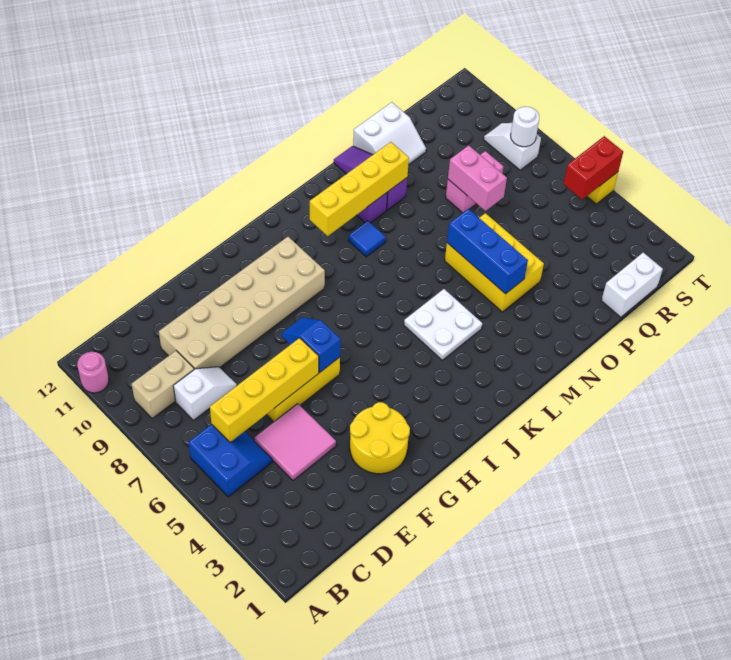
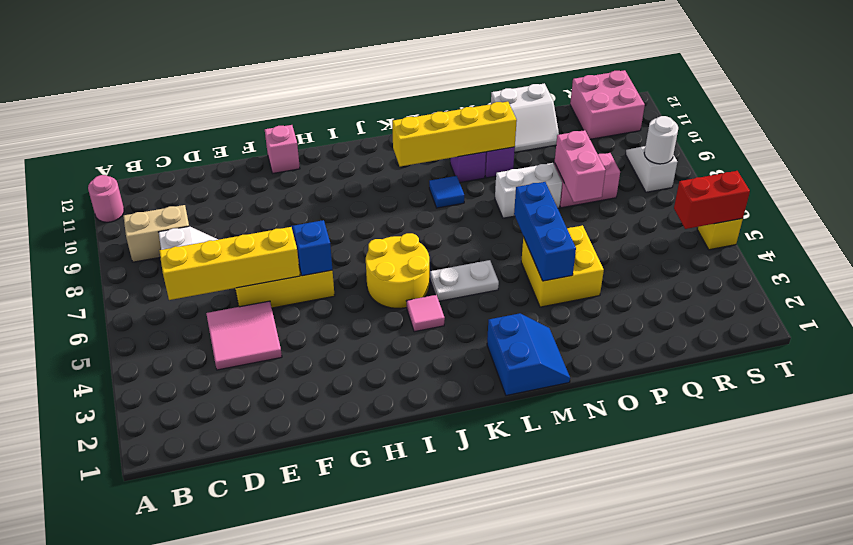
blue 2x2 slope [189,424,272,497] -> blue 2x2 slope moved to [487,313,570,396]
tan 2x6 brick [159,237,325,369] -> none
yellow 2x2 round brick [350,402,410,474] -> yellow 2x2 round brick moved to [366,233,429,308]
none -> pink 1x1 brick [265,125,300,173]
none -> pink 1x1 tile [407,295,445,332]
white 2x2 plate [404,289,482,360] -> white 1x2 plate [430,260,499,301]
yellow 2x3 brick [445,213,544,312] -> yellow 2x2 brick [521,225,604,307]
white 1x2 brick [601,253,663,317] -> white 1x2 brick moved to [495,163,562,218]
none -> pink 2x2 brick [570,70,645,139]

